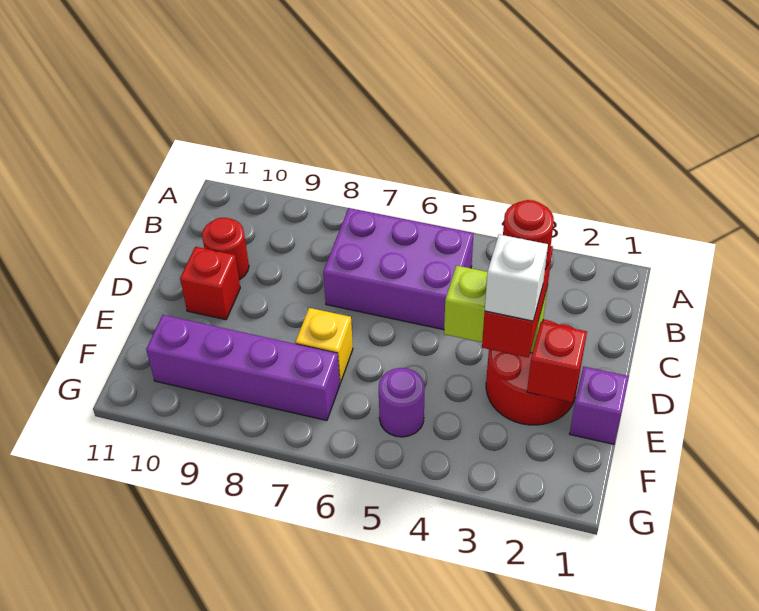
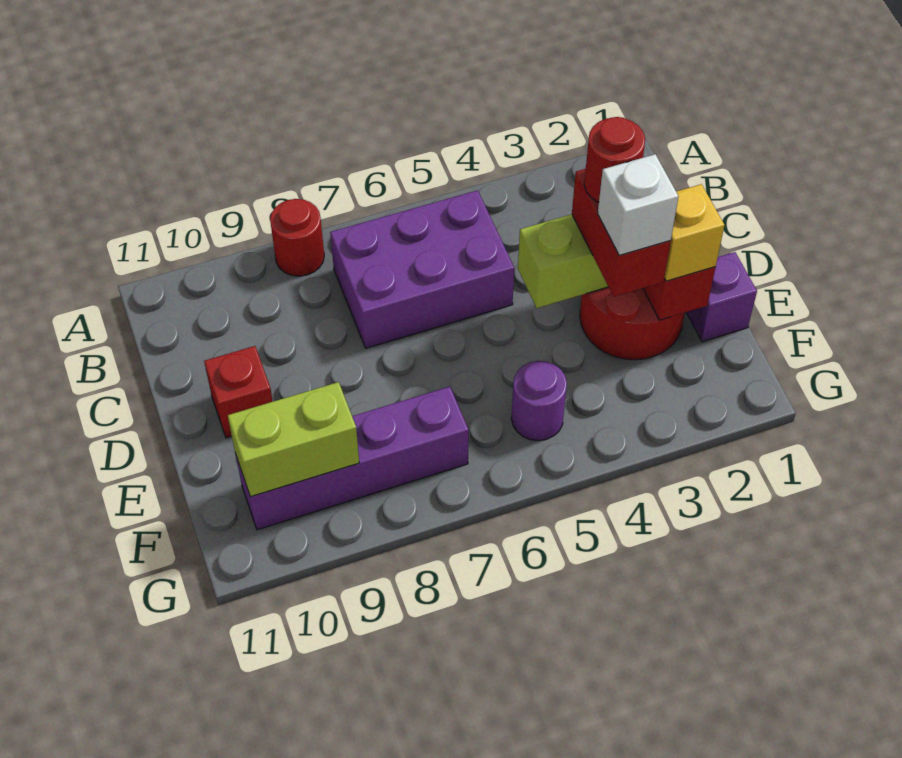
red 1x1 round brick [202,218,249,280] -> red 1x1 round brick moved to [270,199,324,276]
yellow 1x1 brick [295,308,353,383] -> yellow 1x1 brick moved to [664,184,724,281]
none -> lime 1x2 brick [228,382,359,497]

